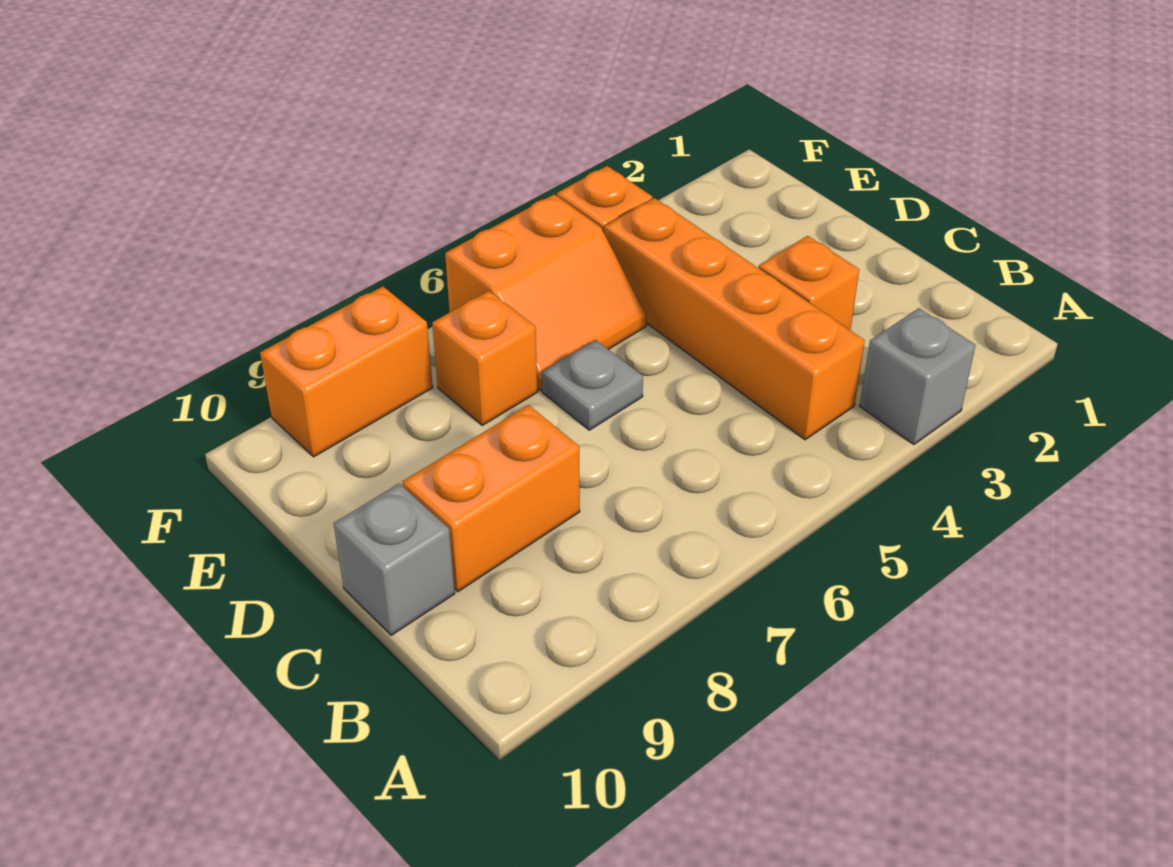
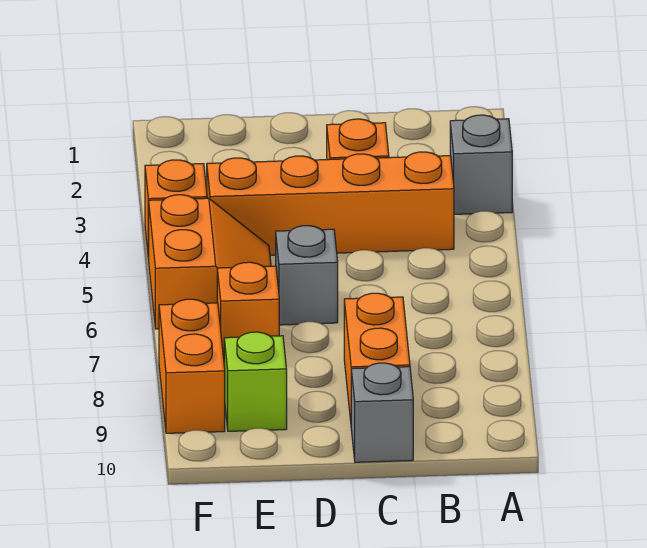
grey 1x1 plate [542,340,643,430] -> grey 1x1 brick [276,226,338,325]
none -> lime 1x1 brick [224,332,287,431]

